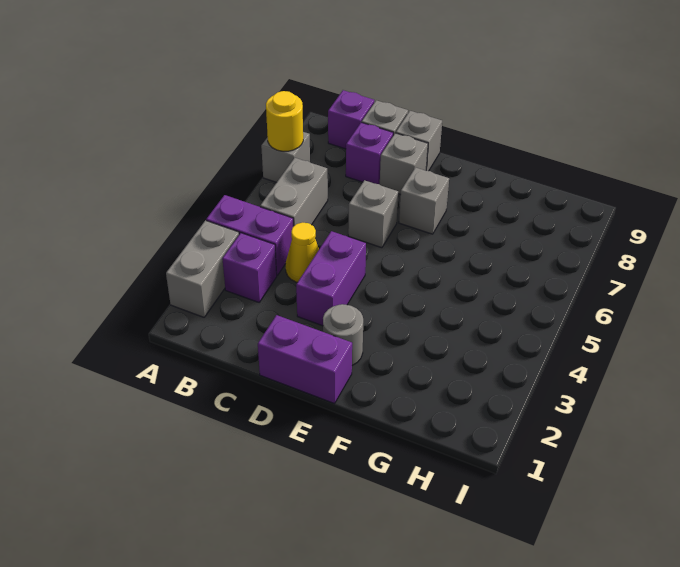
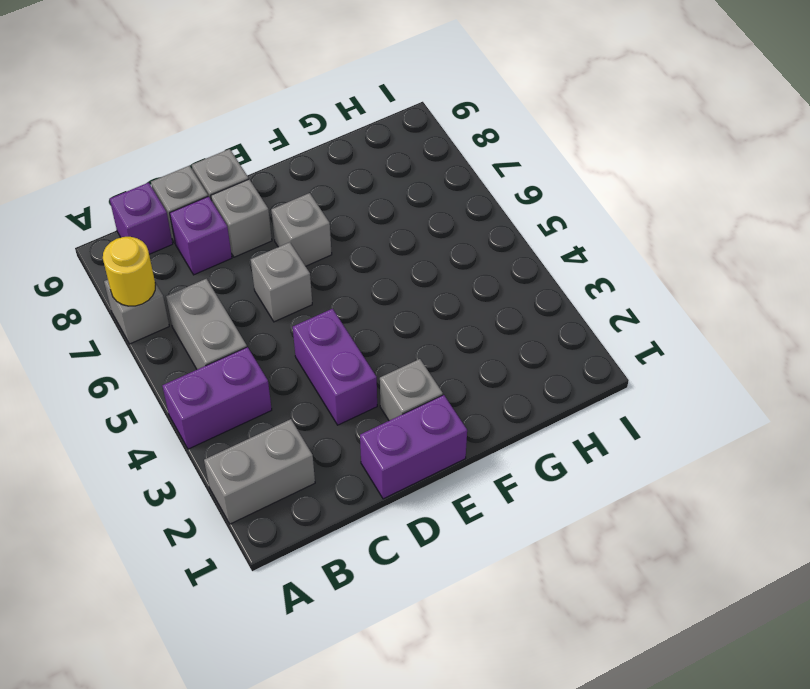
grey 1x2 brick [166,220,239,317] -> grey 1x2 brick turned to [204,419,315,524]
purple 1x1 brick [222,233,277,302] -> none
yellow 1x1 cone [286,223,319,282] -> none
grey 1x1 round brick [323,304,363,365] -> grey 1x1 brick [380,359,443,421]

